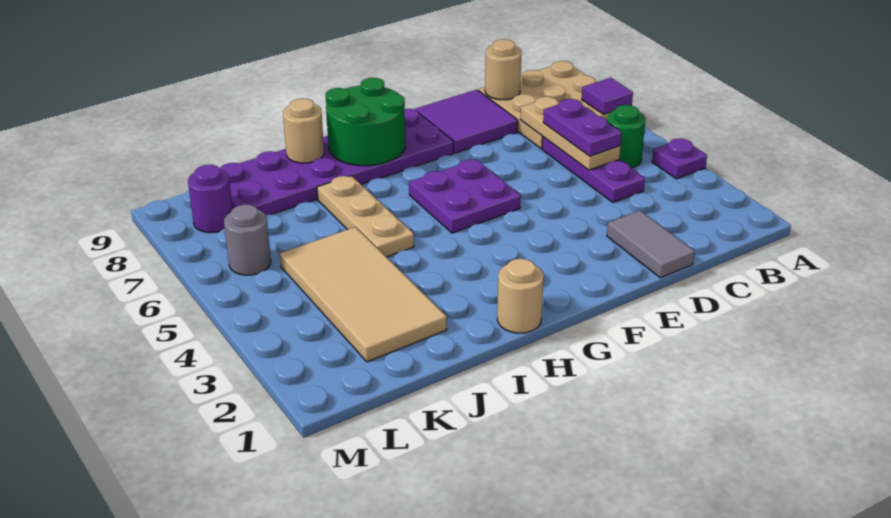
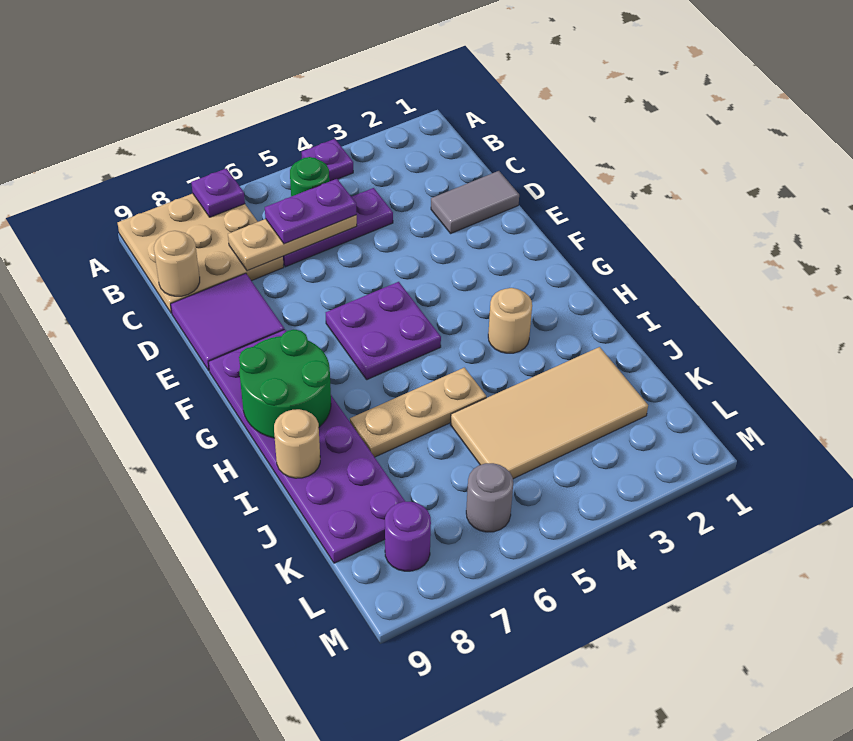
purple 1x1 tile [582,78,633,114] -> purple 1x1 plate [191,168,245,217]
tan 1x1 round brick [497,259,544,333] -> tan 1x1 round brick moved to [488,288,532,353]

